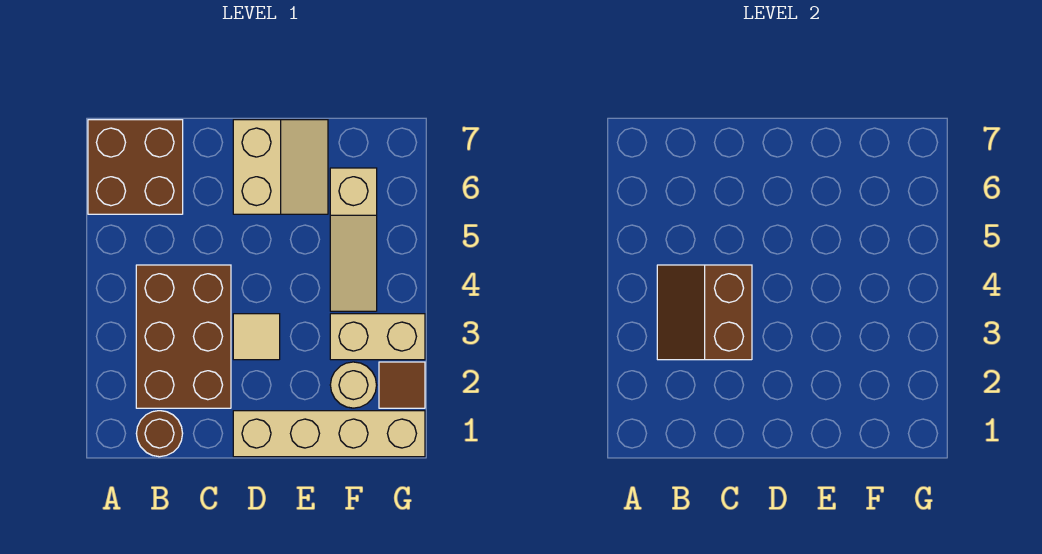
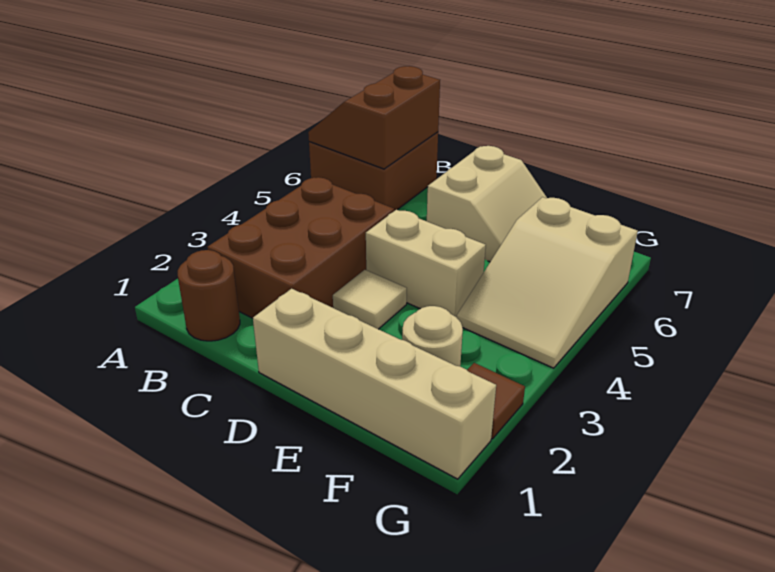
brown 2x2 slope [657,265,752,360] -> brown 2x2 slope moved to [308,66,440,169]
tan 1x2 brick [330,314,425,360] -> tan 1x2 brick moved to [366,210,486,317]
tan 1x3 slope [330,168,377,311] -> tan 2x3 slope [457,197,638,368]

